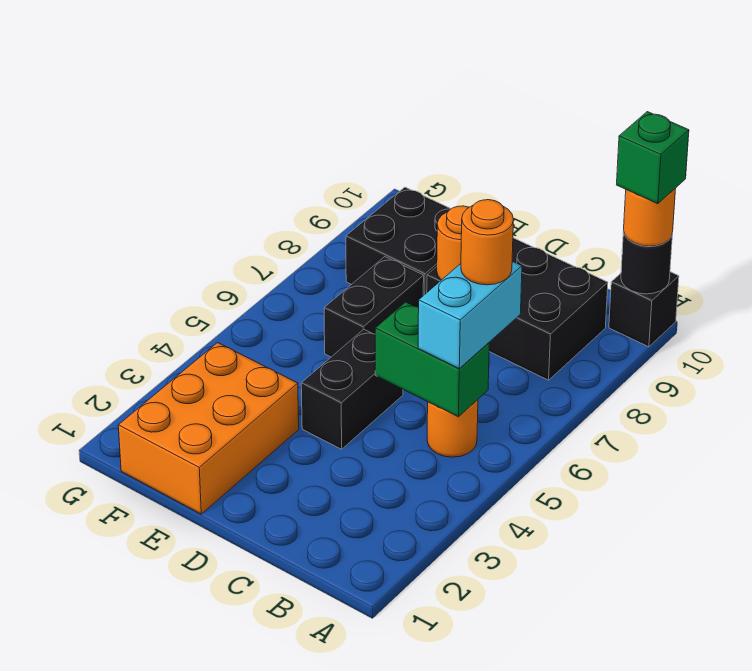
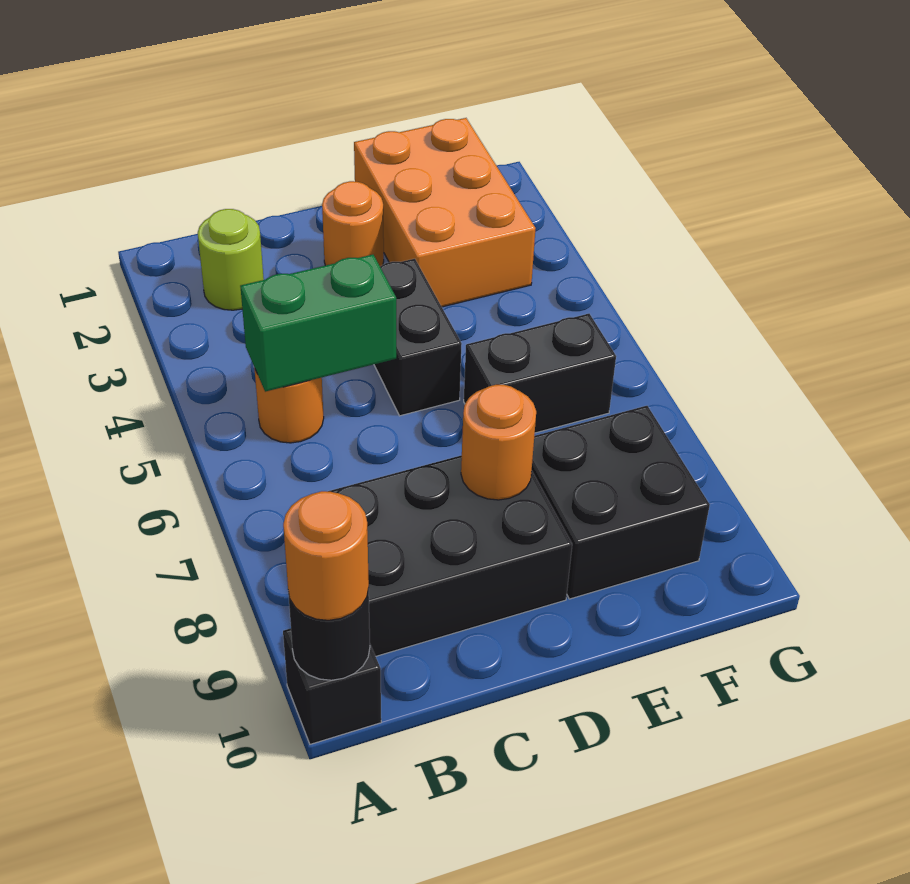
green 1x1 brick [617,112,689,204] -> none
none -> lime 1x1 round brick [198,209,264,310]
cyan 1x2 brick [418,261,522,368] -> none
orange 1x1 round brick [461,200,514,285] -> orange 1x1 round brick moved to [322,181,384,266]
black 1x2 brick [324,257,424,357] -> black 1x2 brick turned to [464,314,616,433]

